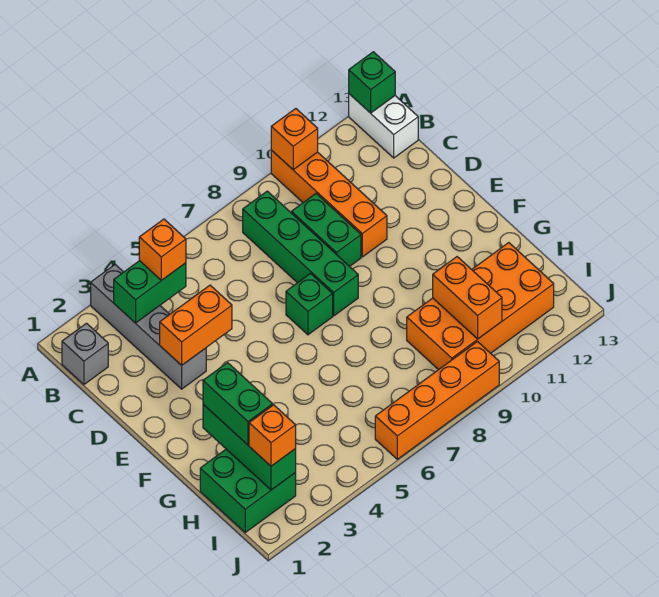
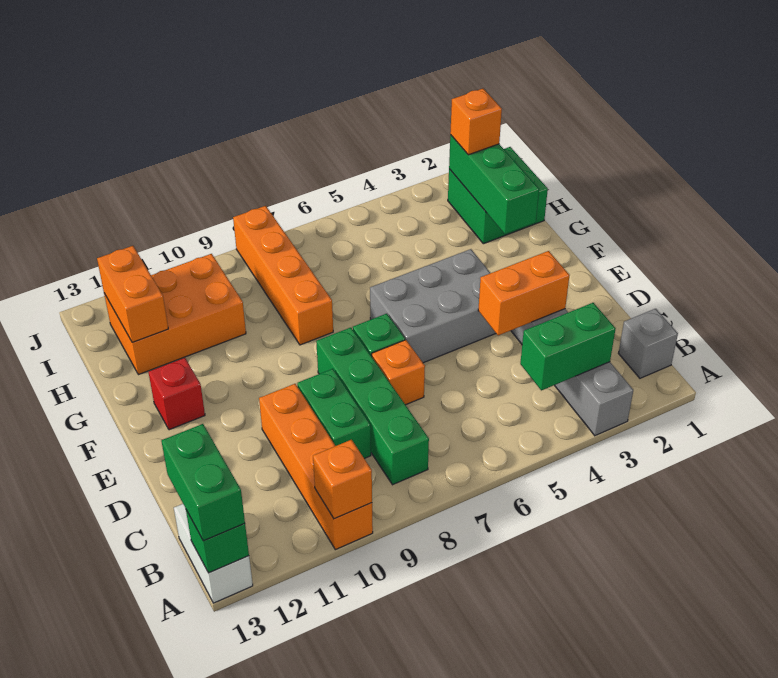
orange 1x1 brick [139,219,186,280] -> orange 1x1 brick moved to [372,340,425,405]
none -> grey 2x3 brick [370,249,496,363]
none -> red 1x1 brick [148,358,205,430]
green 1x2 brick [203,363,273,445] -> green 1x2 brick moved to [161,424,245,541]
orange 2x4 brick [407,243,554,370] -> orange 2x3 brick [104,254,246,375]
orange 1x2 brick [433,257,502,339] -> orange 1x2 brick moved to [97,246,168,342]
orange 1x4 brick [375,342,499,459] -> orange 1x4 brick turned to [233,206,333,345]

